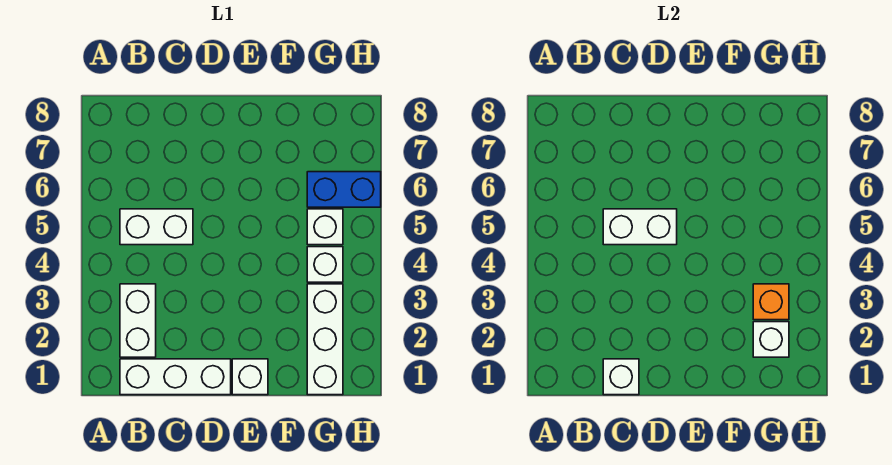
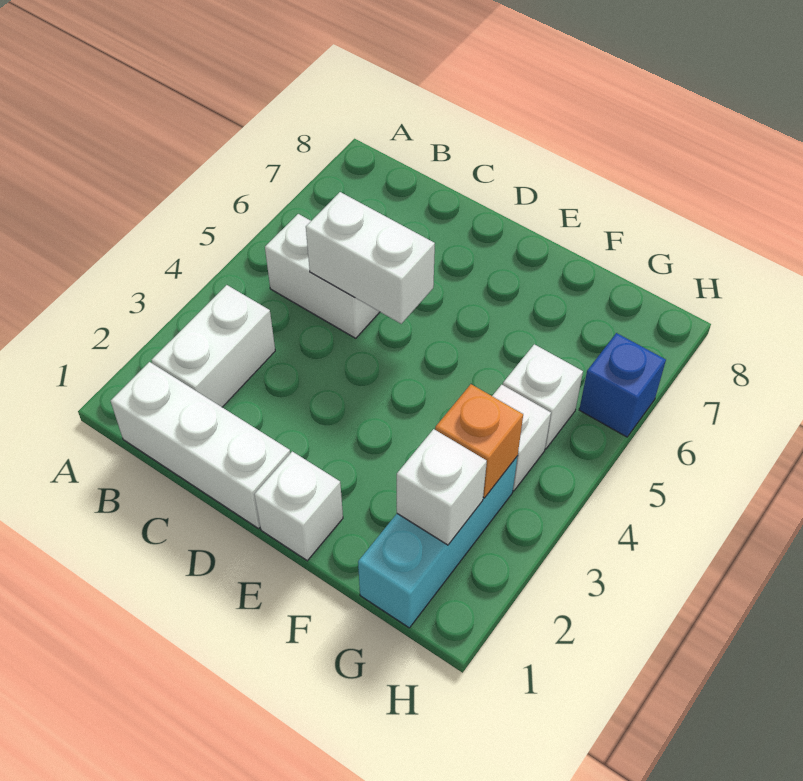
white 1x1 brick [603,359,639,395] -> none
white 1x3 brick [307,284,343,395] -> cyan 1x3 brick [358,456,518,628]
blue 1x2 brick [307,172,381,207] -> blue 1x1 brick [579,333,666,437]

